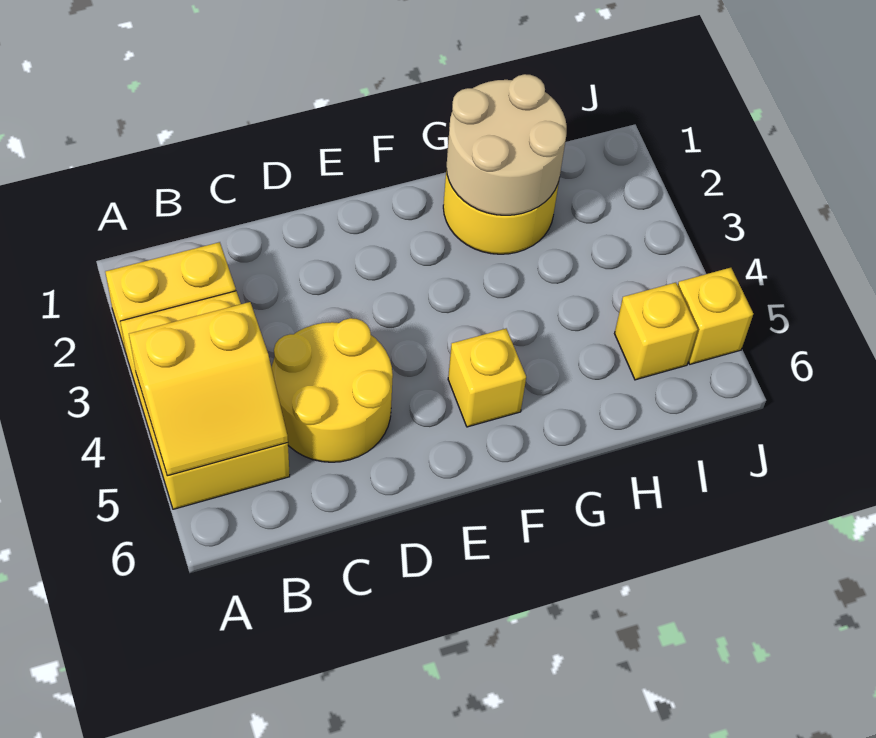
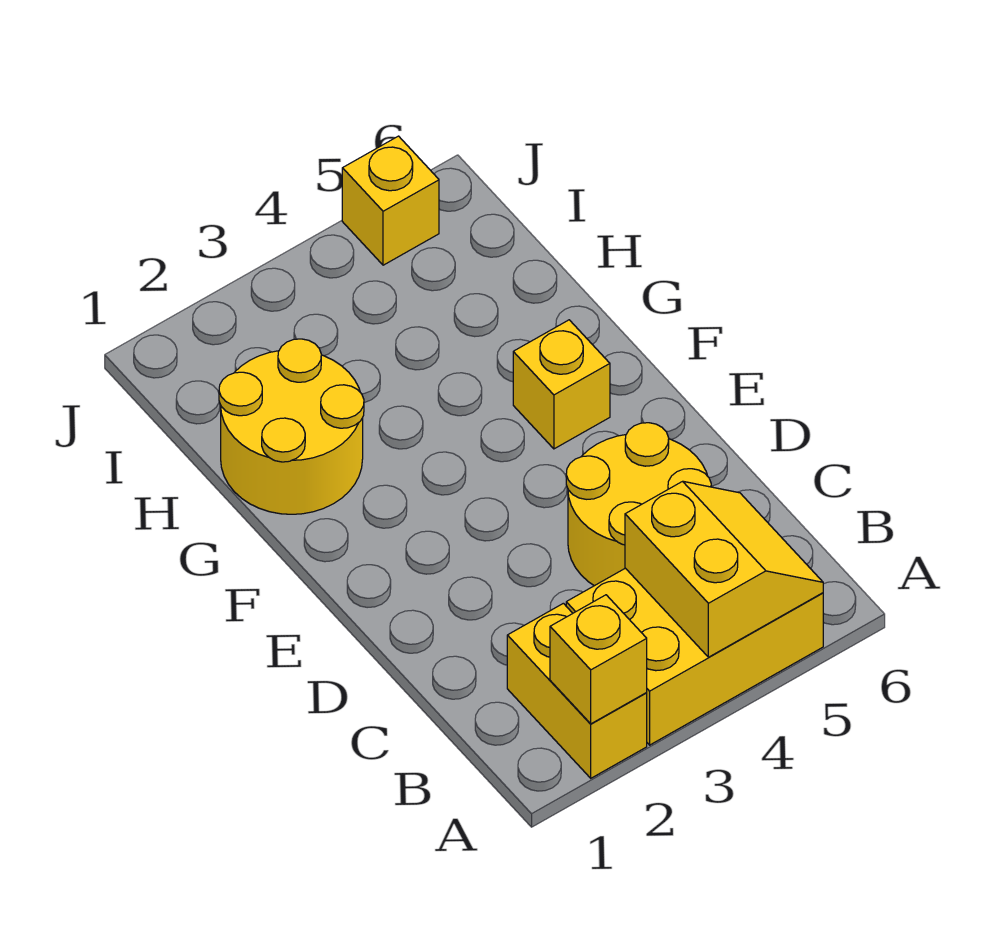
tan 2x2 round brick [446,74,567,215] -> none
yellow 1x1 brick [615,283,698,380] -> yellow 1x1 brick moved to [550,595,647,724]

